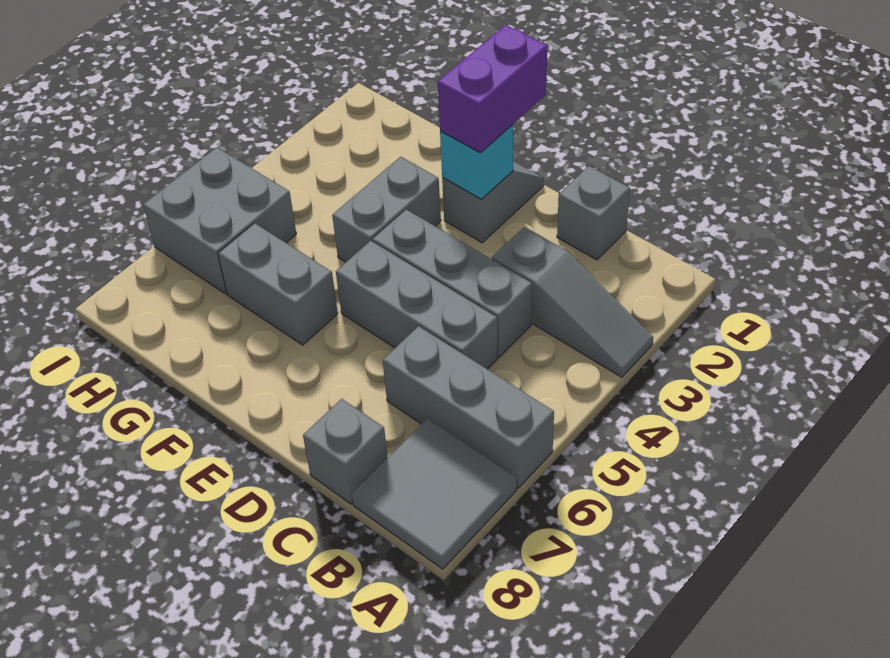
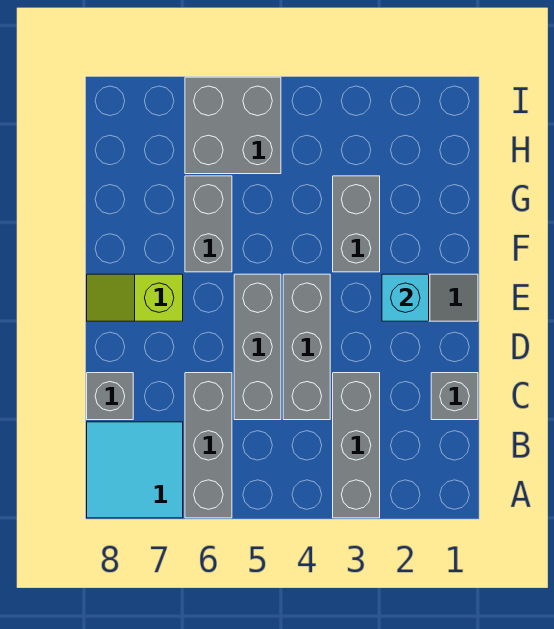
grey 1x3 slope [492,227,653,377] -> grey 1x3 brick [333,373,380,518]
grey 2x2 tile [352,419,517,569] -> cyan 2x2 tile [87,422,183,518]
purple 1x2 brick [438,25,547,153] -> none
none -> lime 1x2 slope [87,274,183,321]
grey 1x2 brick [332,157,441,262] -> grey 1x2 brick turned to [333,176,380,272]

